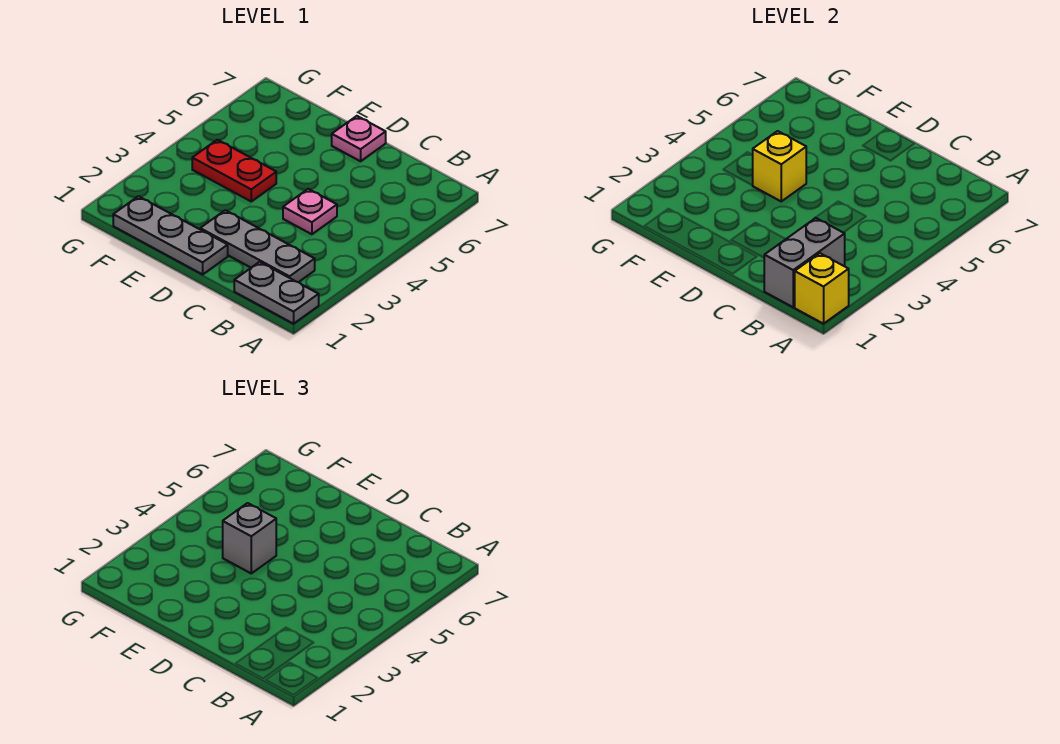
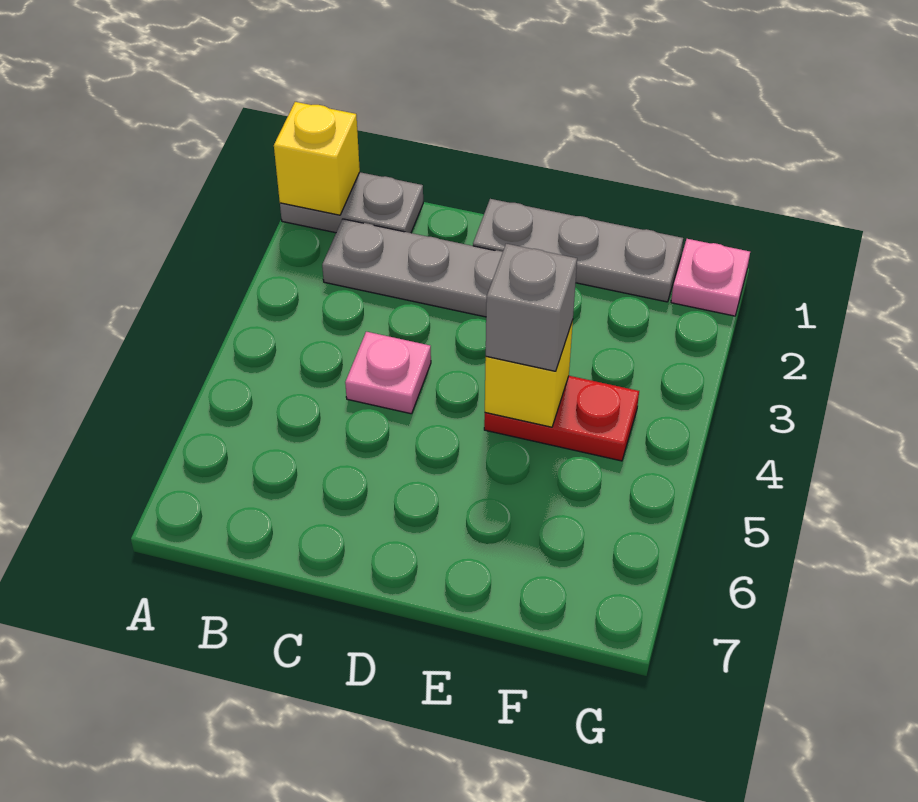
grey 1x2 brick [764,218,845,307] -> none
pink 1x1 plate [332,116,386,161] -> pink 1x1 plate moved to [671,239,750,316]

